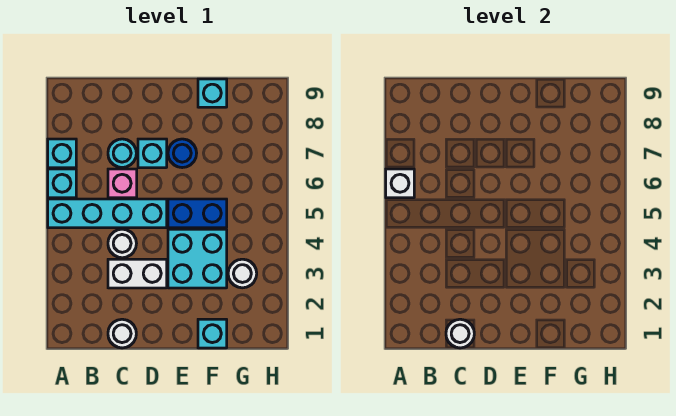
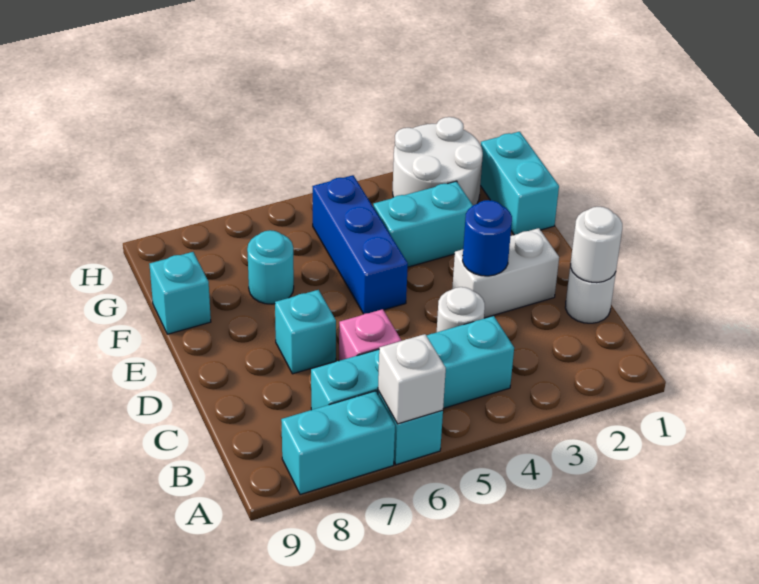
cyan 1x4 brick [48,199,167,228] -> cyan 1x4 brick turned to [311,316,514,410]
cyan 1x1 brick [48,139,76,168] -> cyan 1x2 brick [281,391,395,495]
white 1x2 brick [108,259,167,288] -> white 1x2 brick turned to [452,228,559,318]
cyan 1x1 round brick [108,139,136,168] -> cyan 1x1 round brick moved to [247,230,294,304]
cyan 2x2 brick [168,229,227,288] -> cyan 1x2 brick [373,181,473,267]
blue 1x2 brick [168,199,227,228] -> blue 1x3 brick [312,175,408,314]
blue 1x1 round brick [168,139,197,168] -> blue 1x1 round brick moved to [463,200,512,276]
cyan 1x1 brick [198,319,227,348] -> cyan 1x2 brick [480,132,559,235]
white 1x1 round brick [228,259,257,288] -> white 2x2 round brick [393,117,483,205]

